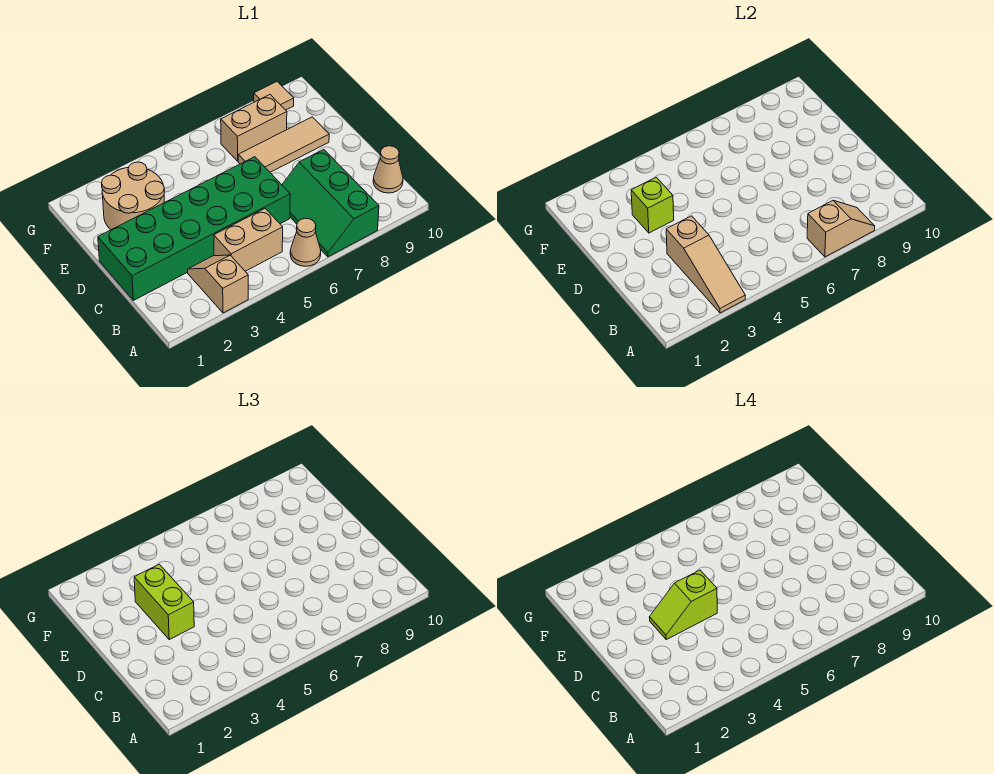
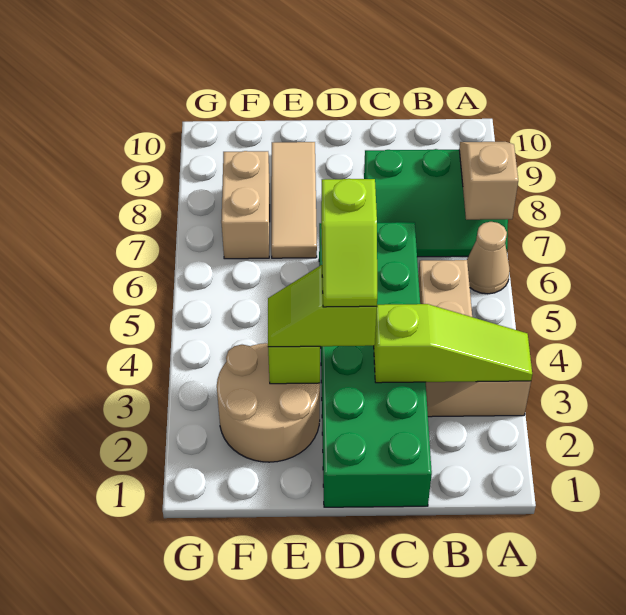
tan 1x3 slope [666,216,745,313] -> lime 1x3 slope [374,304,532,383]
tan 1x1 cone [373,146,403,193] -> none
lime 1x2 brick [134,564,194,640] -> lime 1x2 slope [268,265,377,347]
tan 1x1 tile [254,82,294,110] -> none

